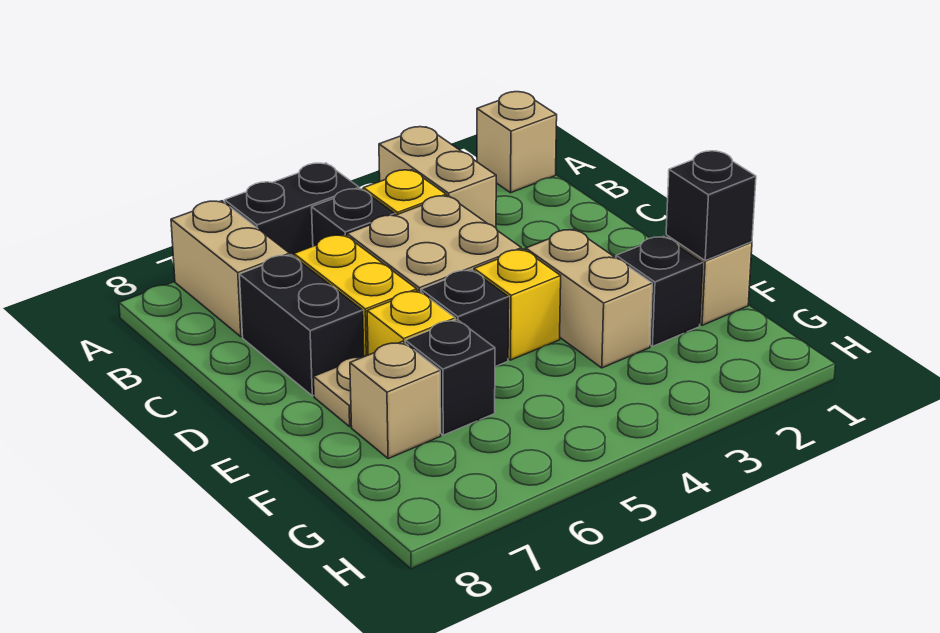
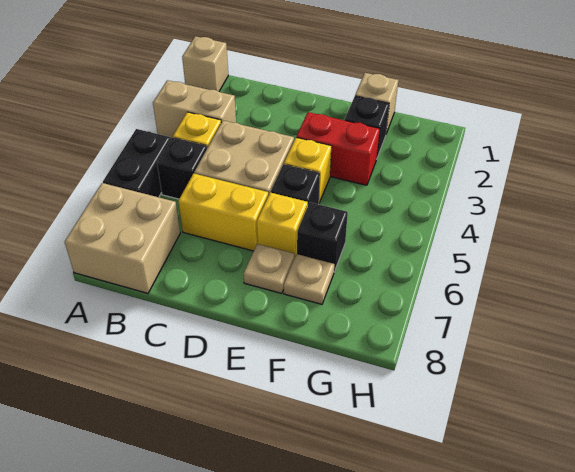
tan 1x2 brick [171,201,290,337] -> tan 2x2 brick [65,183,180,293]
black 1x2 brick [240,255,364,396] -> none
tan 1x2 brick [526,229,653,368] -> red 1x2 brick [296,112,380,185]
black 1x1 brick [666,151,756,261] -> none
tan 1x1 brick [350,341,441,459] -> tan 1x1 plate [284,254,334,304]

